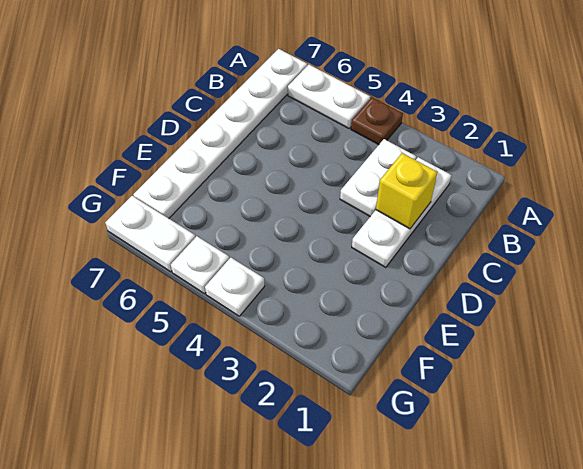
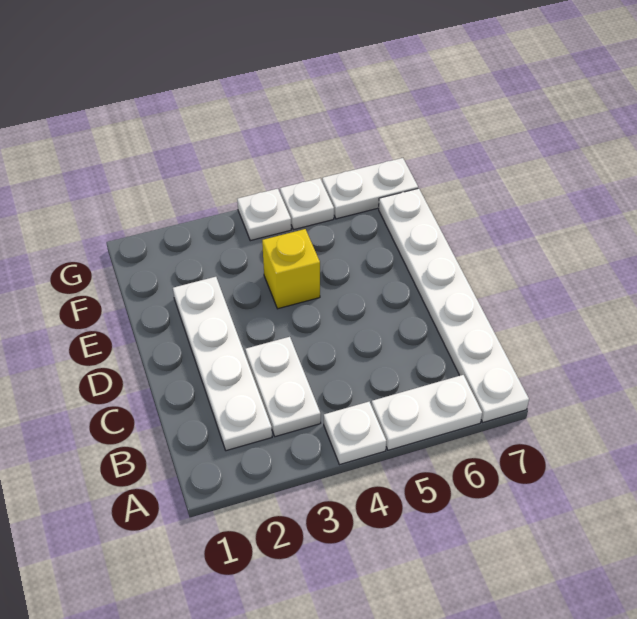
brown 1x1 plate [351,97,403,145] -> white 1x1 plate [324,402,386,465]
white 1x3 plate [352,157,451,268] -> white 1x4 plate [173,277,272,451]
yellow 1x1 brick [376,153,438,229] -> yellow 1x1 brick moved to [262,229,320,309]

